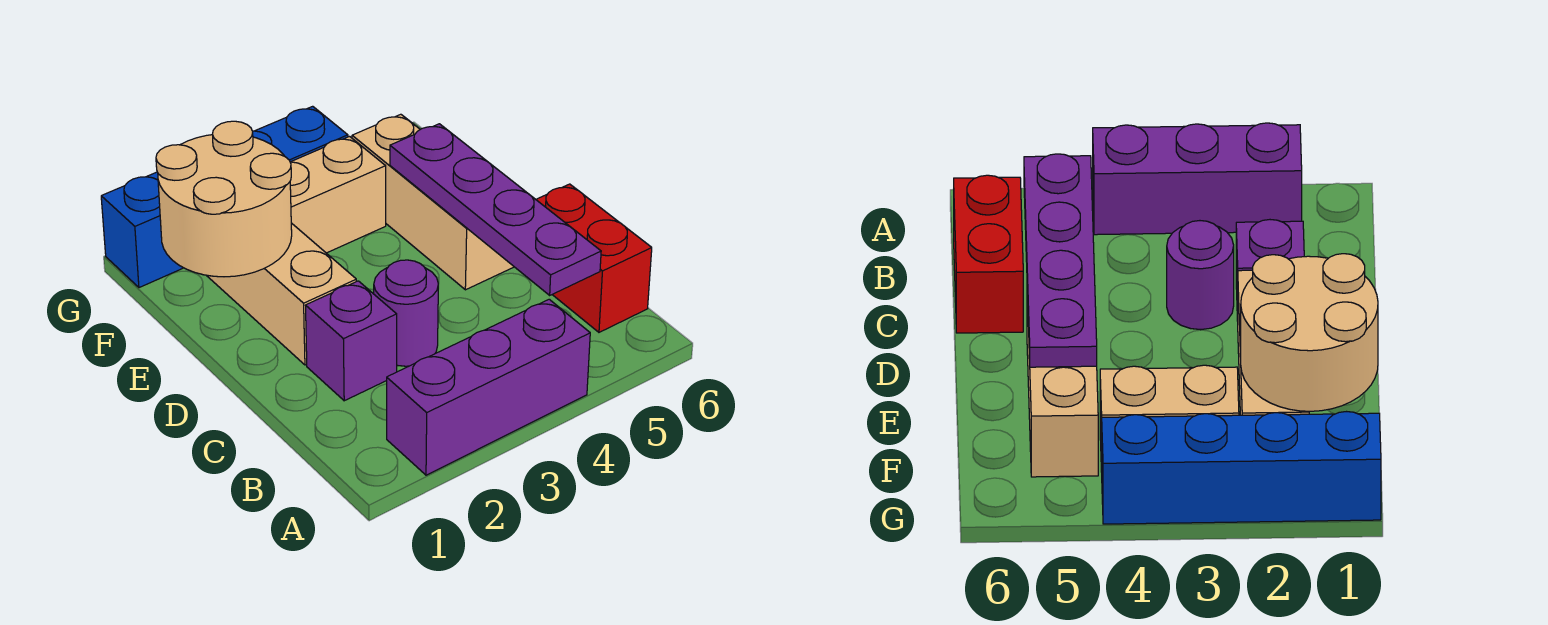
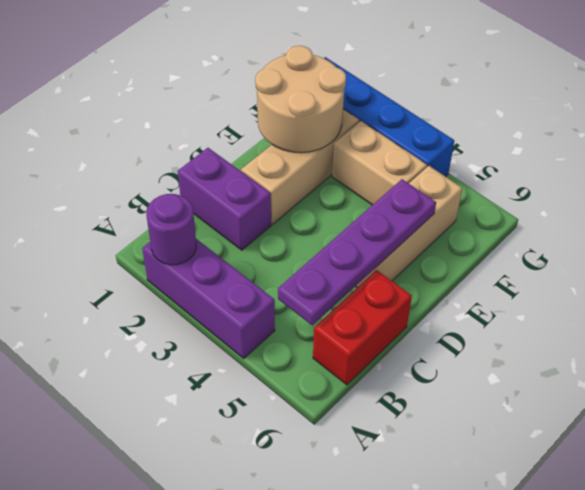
purple 1x1 brick [305,281,397,401] -> purple 1x2 brick [178,148,271,250]
purple 1x1 round brick [374,260,438,366] -> purple 1x1 round brick moved to [146,194,196,265]

